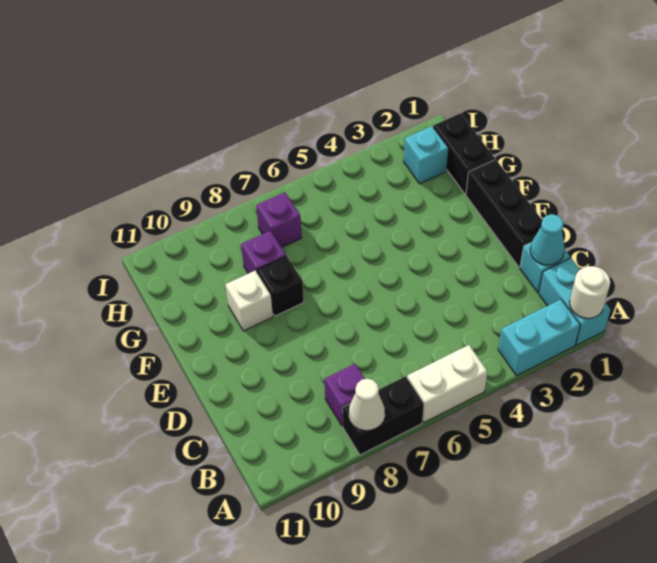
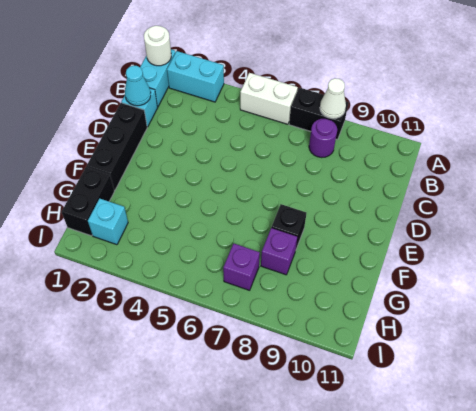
purple 1x1 brick [325,364,365,426] -> purple 1x1 round brick [309,119,337,158]
white 1x1 brick [225,271,273,331] -> none

